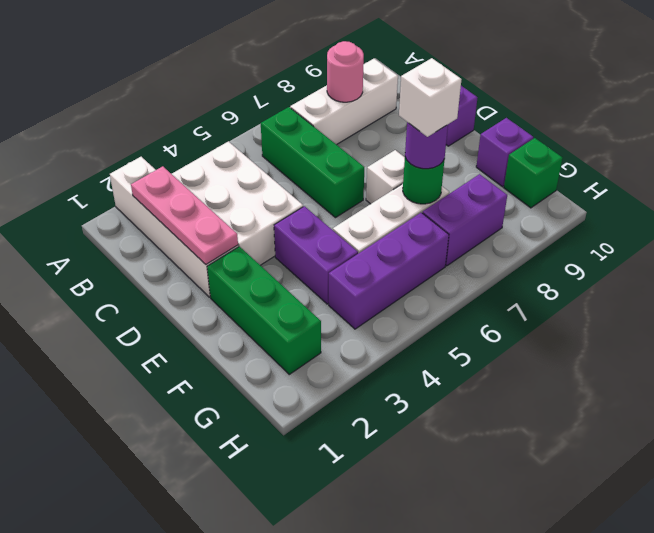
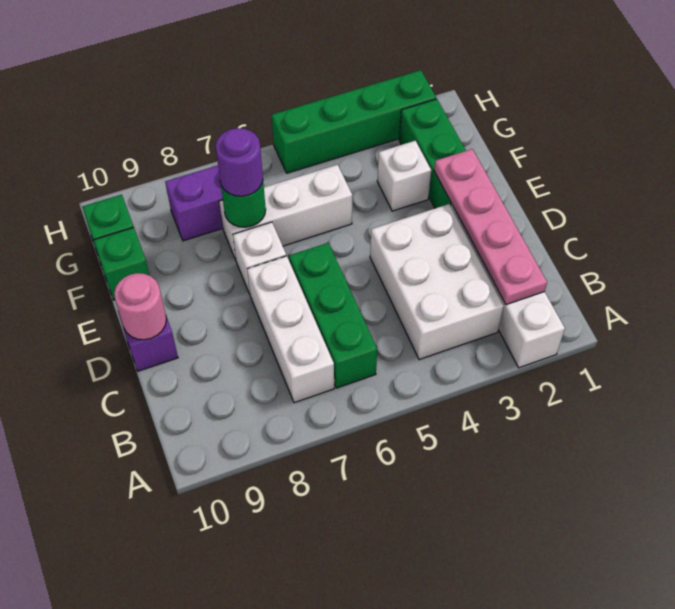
pink 1x3 plate [131,166,238,264] -> pink 1x4 plate [434,149,547,305]
white 1x3 brick [290,59,398,145] -> white 1x3 brick turned to [247,256,334,403]
pink 1x1 round brick [327,41,364,102] -> pink 1x1 round brick moved to [114,273,167,340]
purple 1x2 brick [274,206,358,304] -> none
white 1x1 brick [399,58,462,137] -> white 1x1 brick moved to [377,141,431,211]
purple 1x1 brick [476,118,533,187] -> green 1x1 brick [94,228,150,300]
purple 1x3 brick [329,213,449,329] -> none
none -> green 1x4 brick [272,70,436,173]

